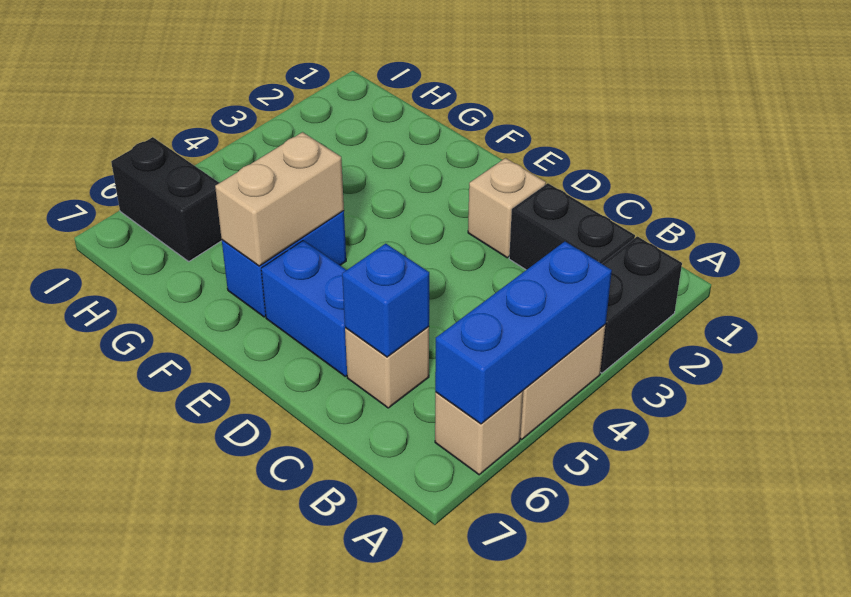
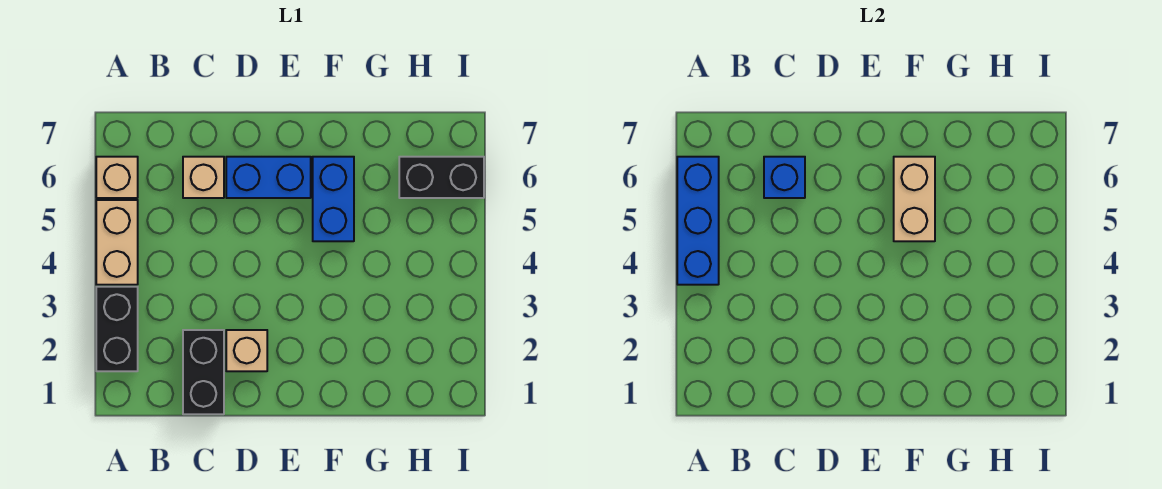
black 1x2 brick [509,183,635,270] -> black 1x2 brick turned to [183,330,224,414]

